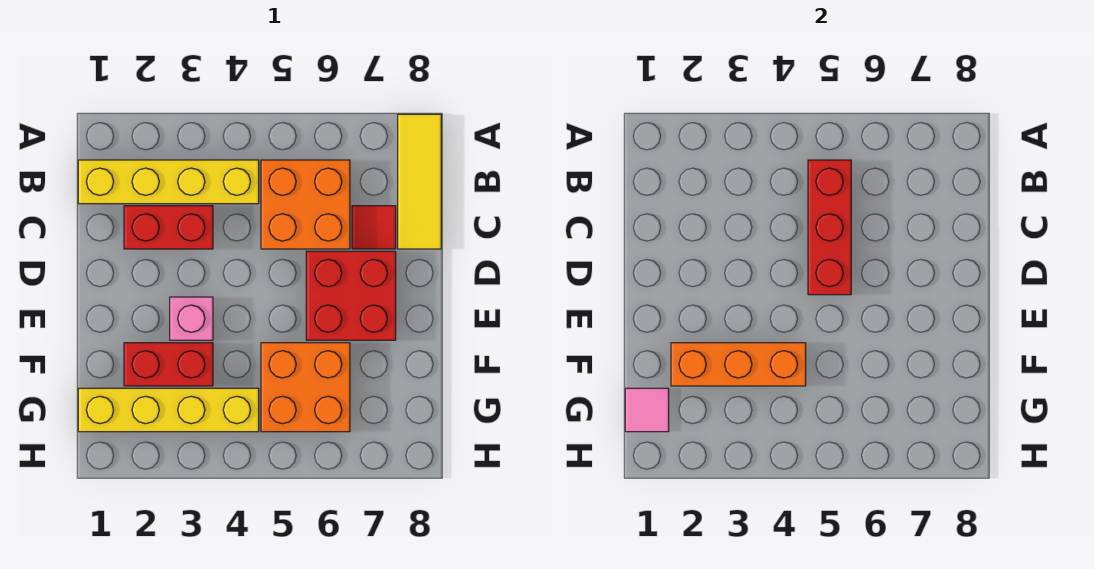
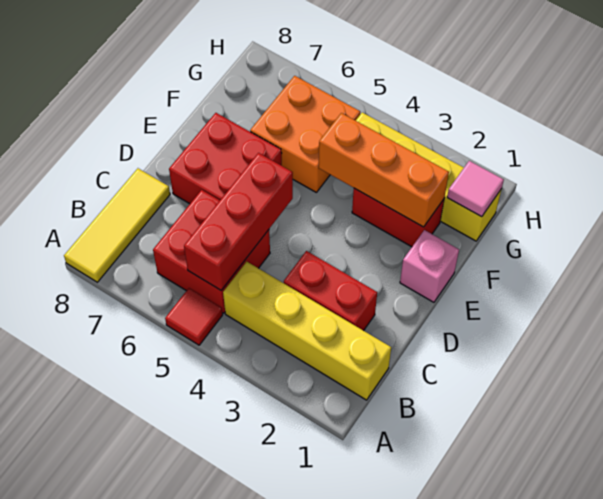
orange 2x2 brick [261,160,350,249] -> red 2x2 brick [153,190,270,313]
red 1x1 tile [352,206,396,249] -> red 1x1 tile moved to [165,288,223,345]
pink 1x1 brick [170,297,213,340] -> pink 1x1 brick moved to [400,230,459,302]

